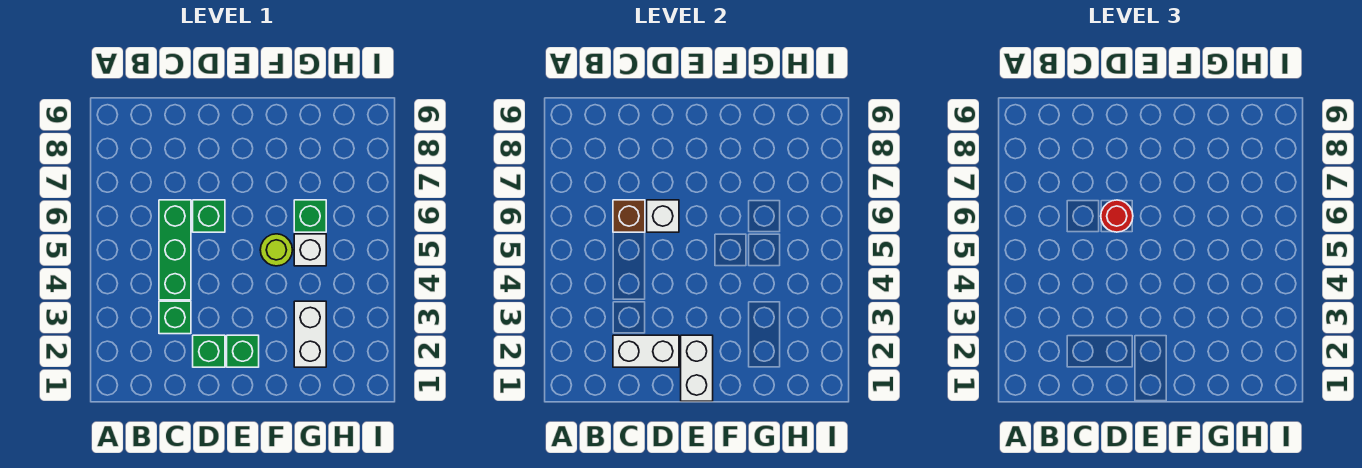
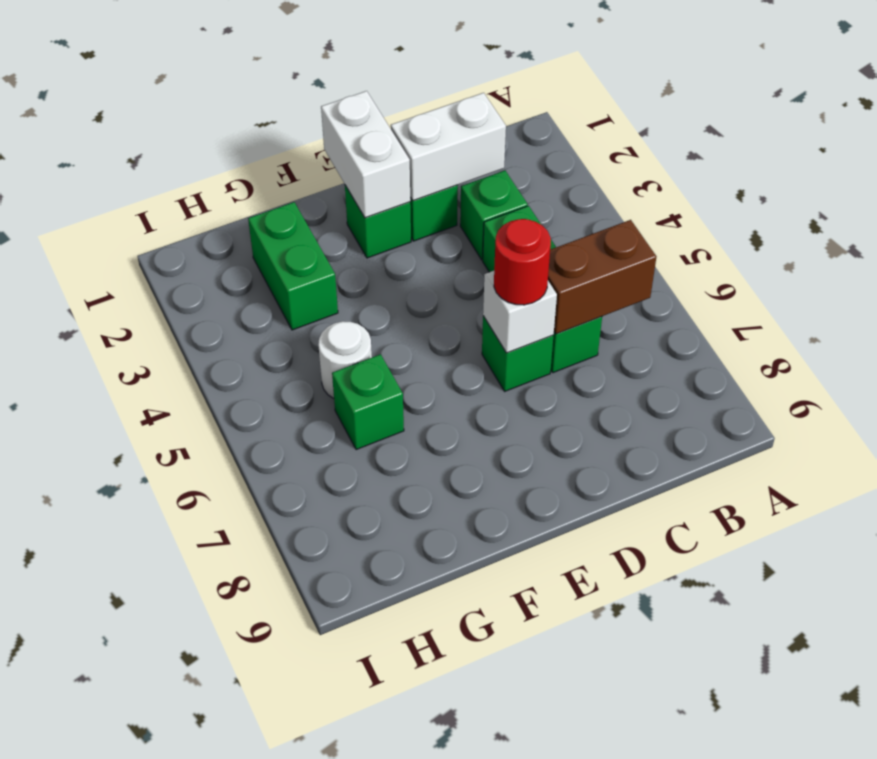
brown 1x1 brick [613,200,645,232] -> brown 1x2 brick [548,220,656,334]
lime 1x1 round brick [260,234,292,266] -> none
white 1x2 brick [294,301,326,367] -> green 1x2 brick [248,202,338,330]
white 1x1 brick [294,234,326,266] -> white 1x1 round brick [318,321,372,398]

